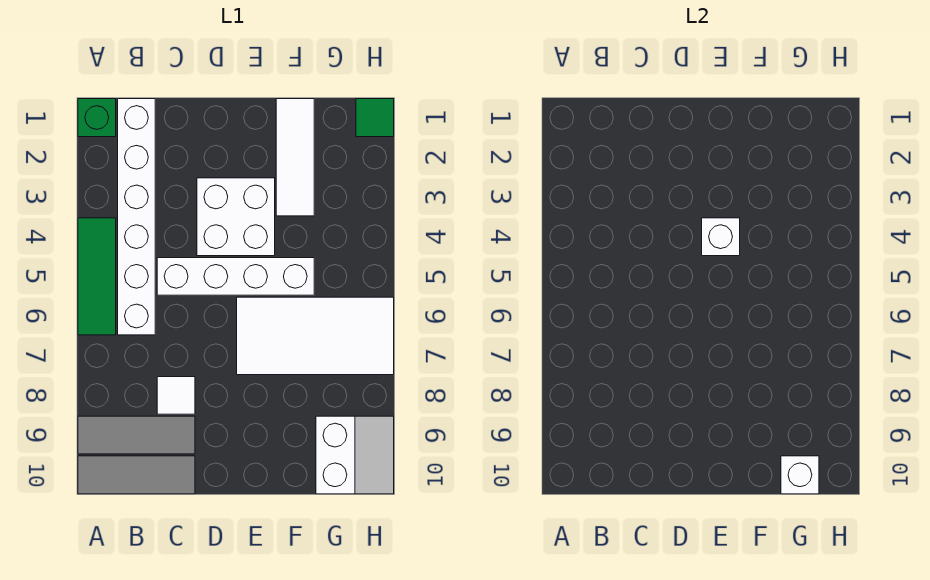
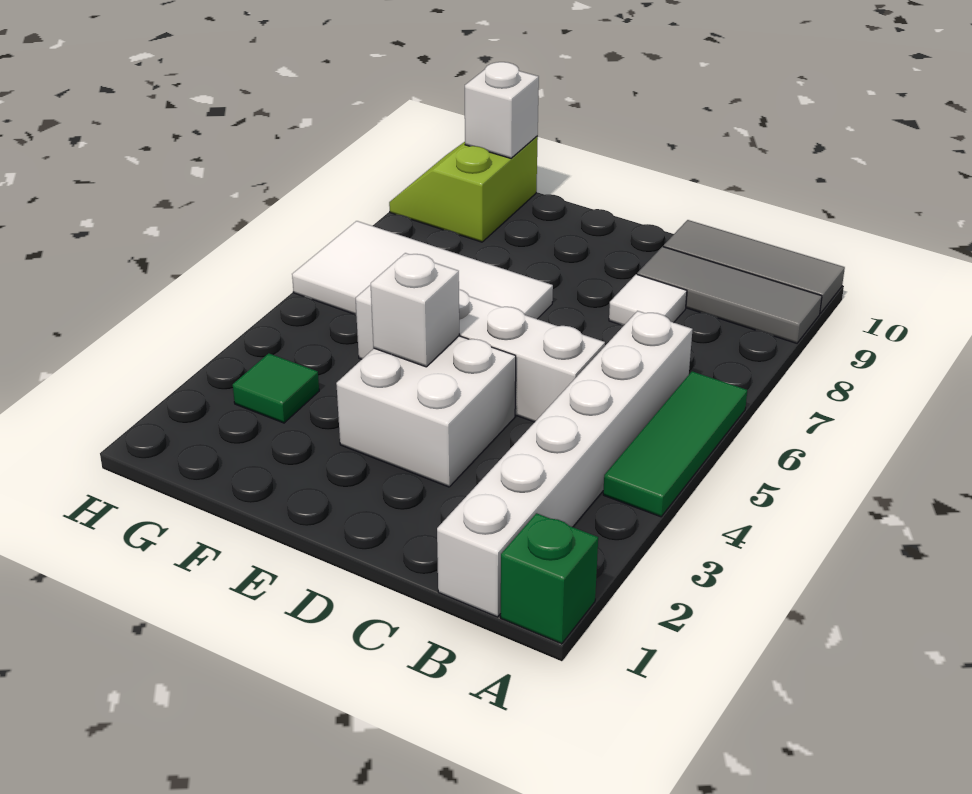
white 1x3 tile [276,99,314,216] -> none
white 2x2 slope [316,416,394,494] -> lime 2x2 slope [389,136,538,242]
green 1x1 tile [356,99,394,137] -> green 1x1 tile moved to [233,353,319,423]

